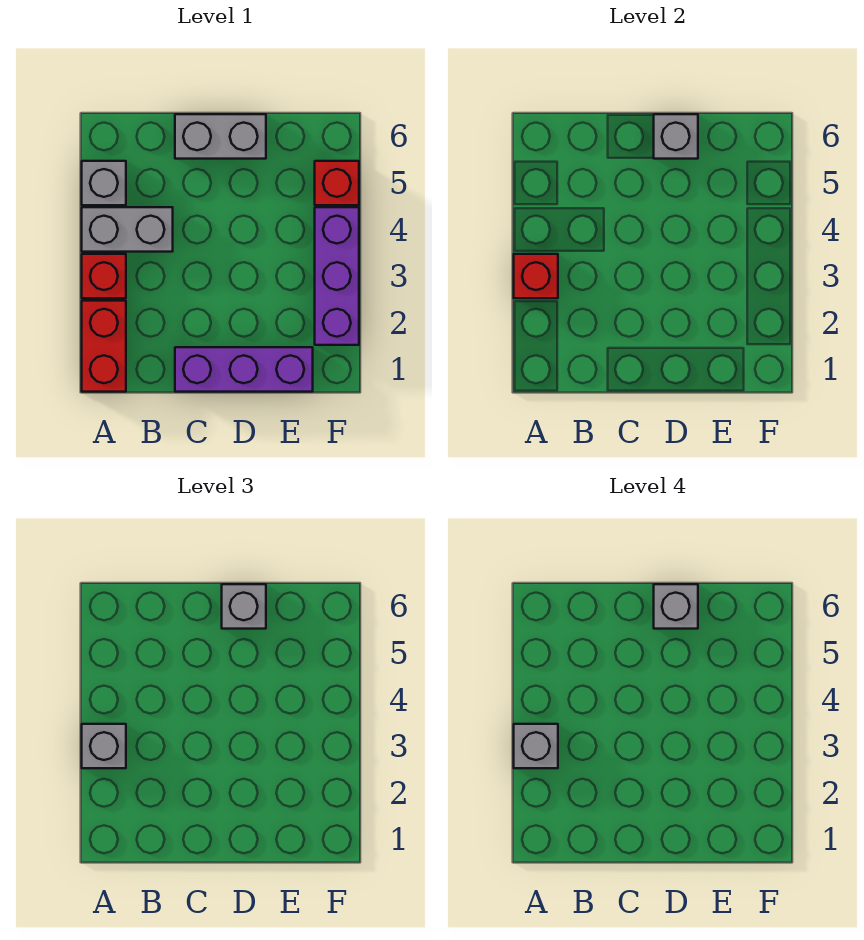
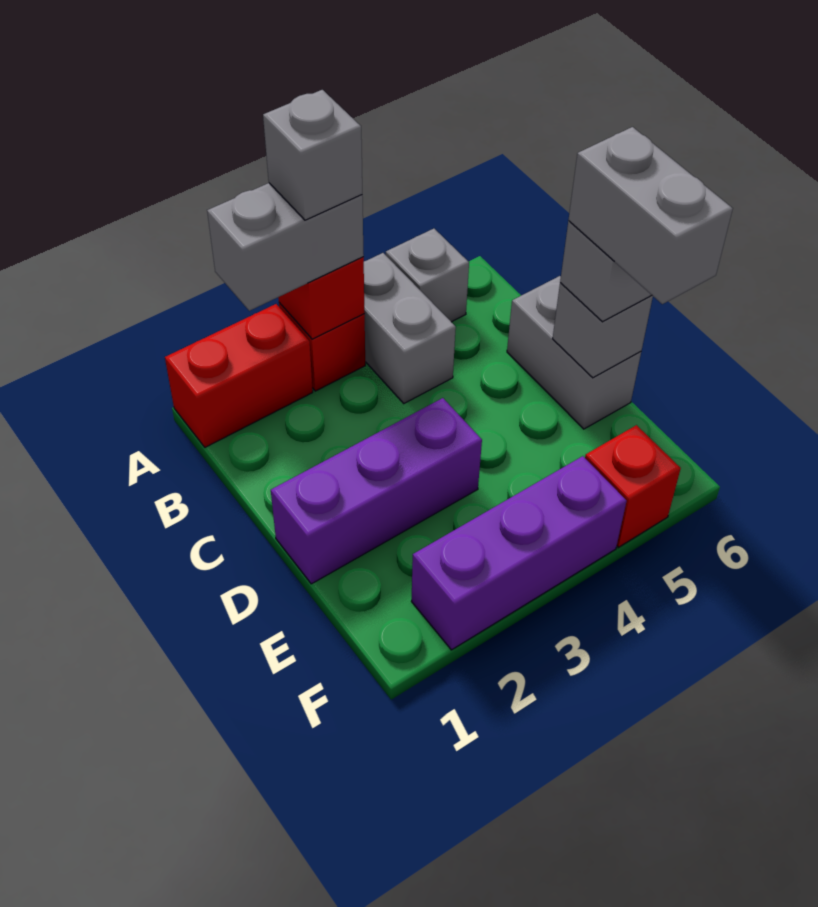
grey 1x1 brick [82,724,126,768] -> grey 1x2 brick [207,183,364,311]
purple 1x3 brick [175,347,313,392] -> purple 1x3 brick turned to [271,398,482,584]
grey 1x1 brick [654,584,698,629] -> grey 1x2 brick [568,127,733,304]

